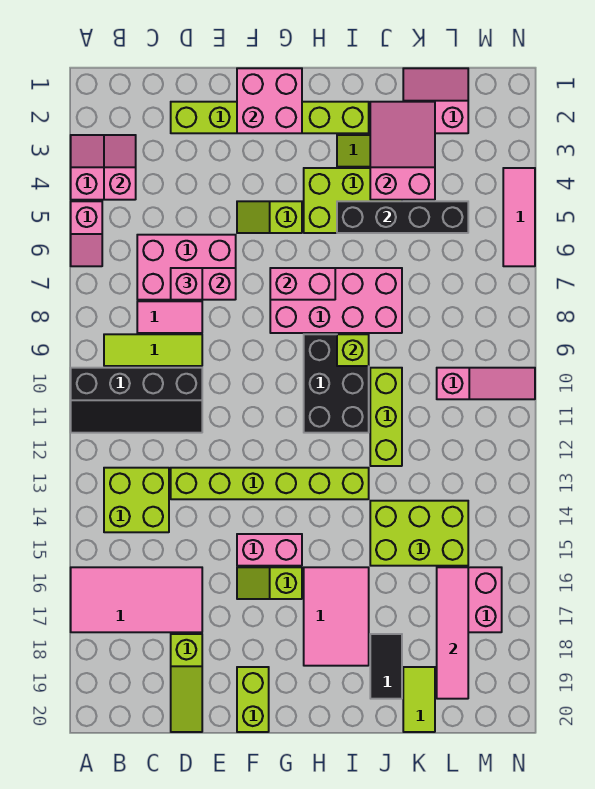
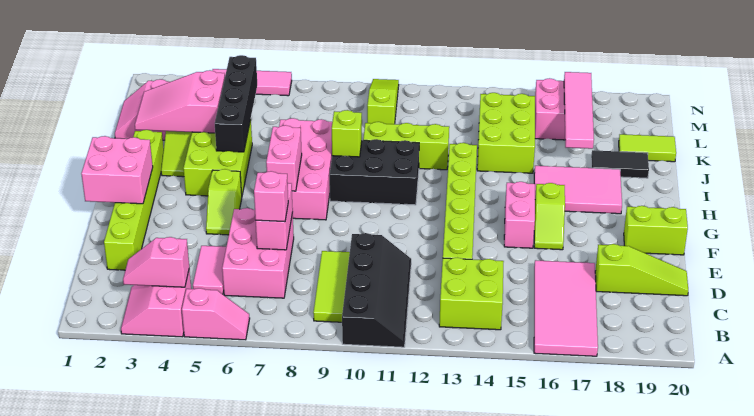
pink 1x2 tile [137,301,202,333] -> pink 1x2 tile moved to [193,246,226,294]
pink 1x3 slope [437,368,535,399] -> lime 1x3 slope [367,79,399,124]
pink 1x4 tile [437,567,468,699] -> pink 1x4 tile turned to [564,72,594,149]

